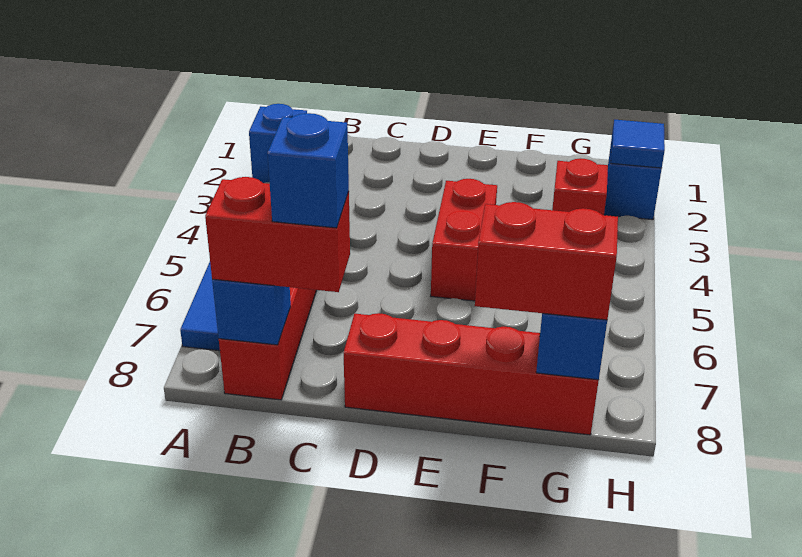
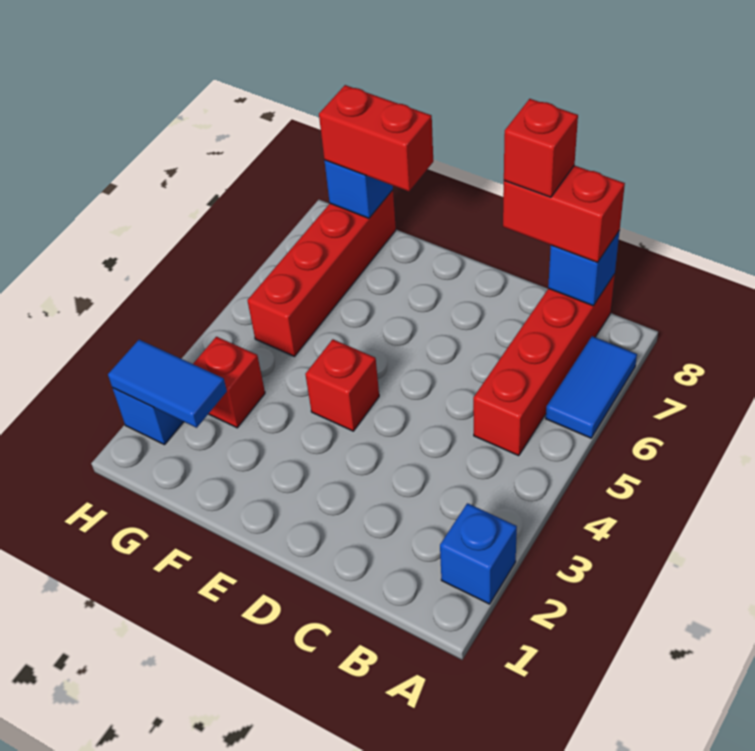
blue 1x1 brick [268,113,349,228] -> red 1x1 brick [504,99,578,197]
red 1x4 brick [344,313,599,435] -> red 1x4 brick turned to [247,190,396,356]
red 1x2 brick [431,179,497,301] -> red 1x1 brick [305,339,379,431]
blue 1x1 tile [611,120,665,168] -> blue 1x2 tile [108,340,227,428]

